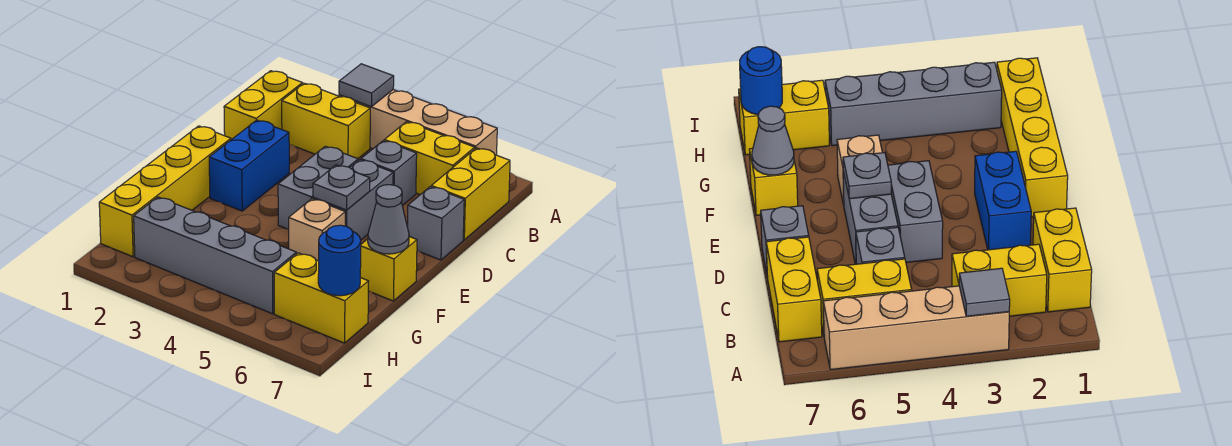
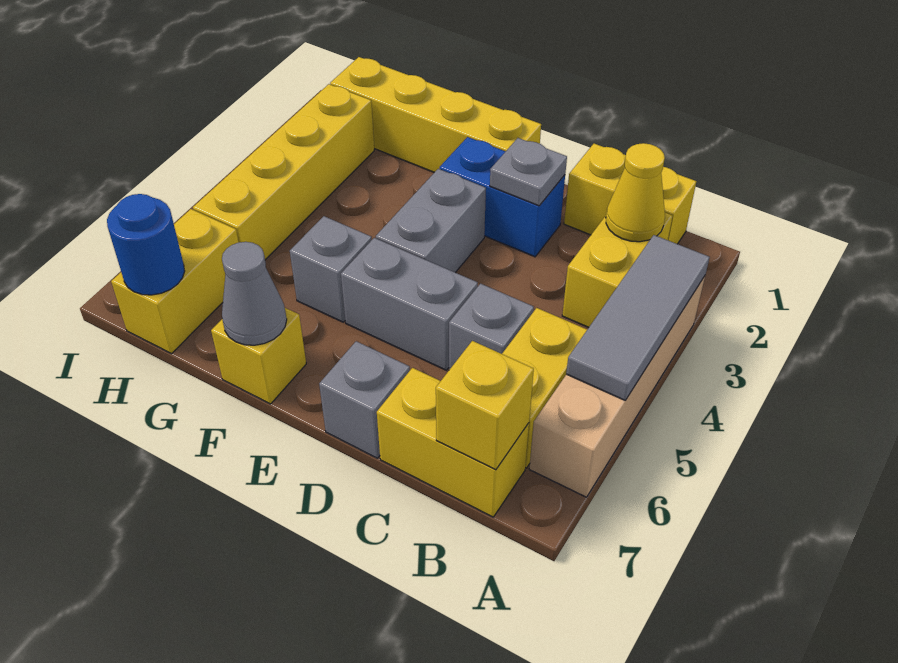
grey 1x1 tile [339,64,394,107] -> grey 1x3 tile [566,235,710,400]
none -> yellow 1x1 cone [606,143,665,242]
none -> yellow 1x1 brick [436,341,534,470]
grey 1x2 brick [278,146,358,229] -> grey 1x2 brick turned to [376,169,486,273]
grey 1x1 plate [313,165,370,210] -> grey 1x1 plate moved to [490,138,567,206]
tan 1x1 brick [289,199,345,261] -> grey 1x1 brick [290,216,372,322]
grey 1x4 brick [134,197,296,314] -> yellow 1x4 brick [193,84,374,260]

